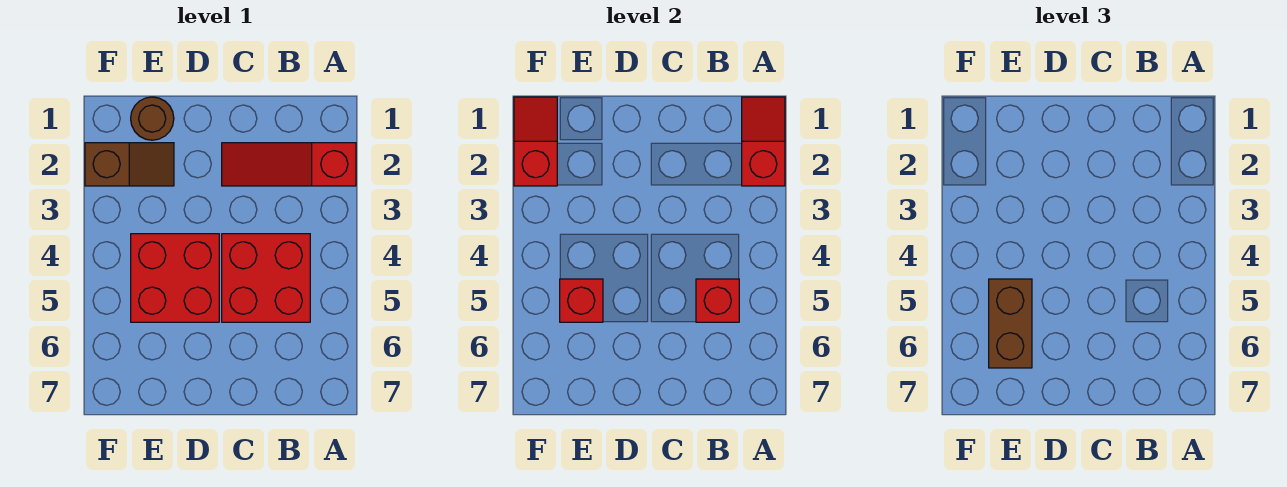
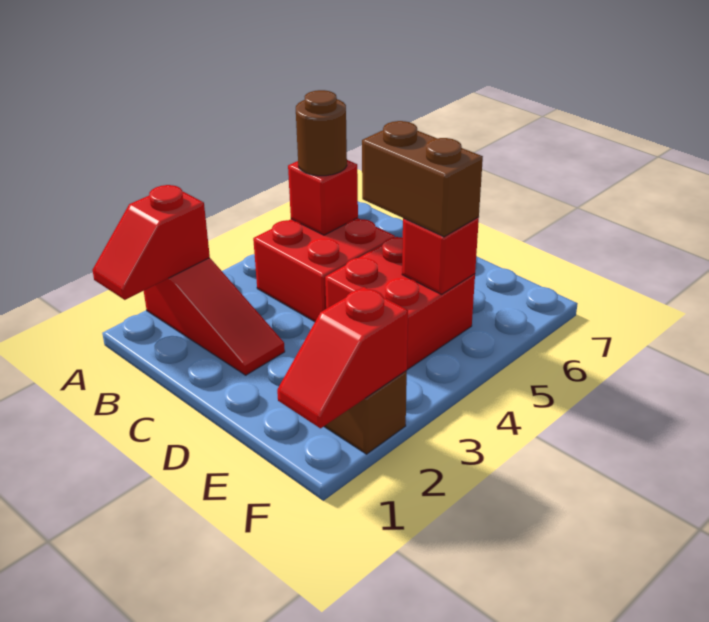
brown 1x1 round brick [131,97,174,140] -> brown 1x1 round brick moved to [296,90,347,176]
brown 1x2 brick [989,279,1032,368] -> brown 1x2 brick turned to [362,121,483,237]

